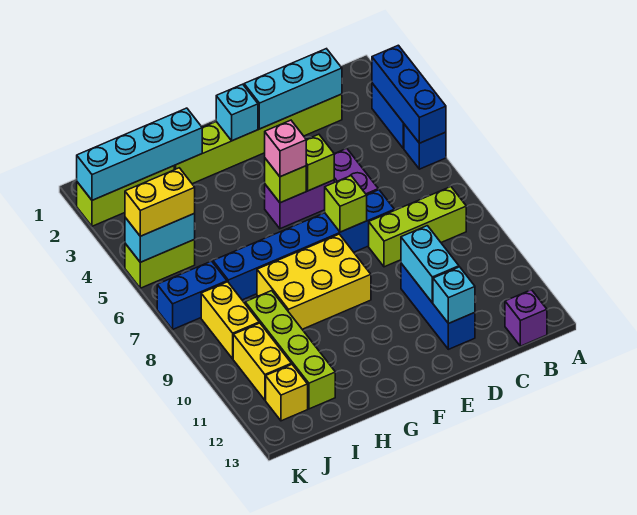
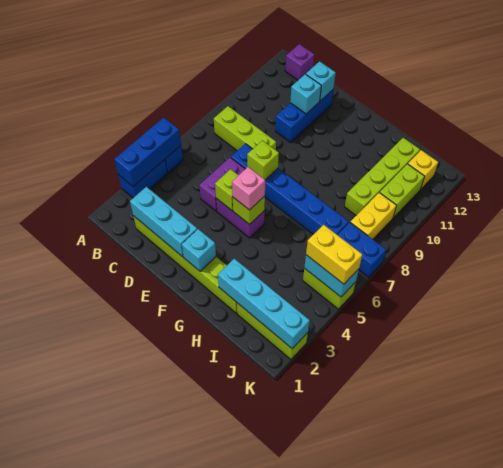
cyan 1x2 brick [401,226,459,303] -> cyan 1x1 brick [290,74,321,114]
yellow 2x3 brick [257,234,371,329] -> none
yellow 1x2 brick [233,323,291,400] -> lime 1x2 brick [380,164,425,218]

